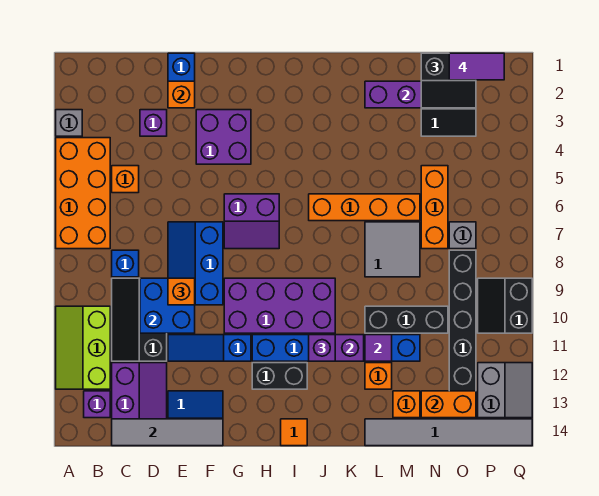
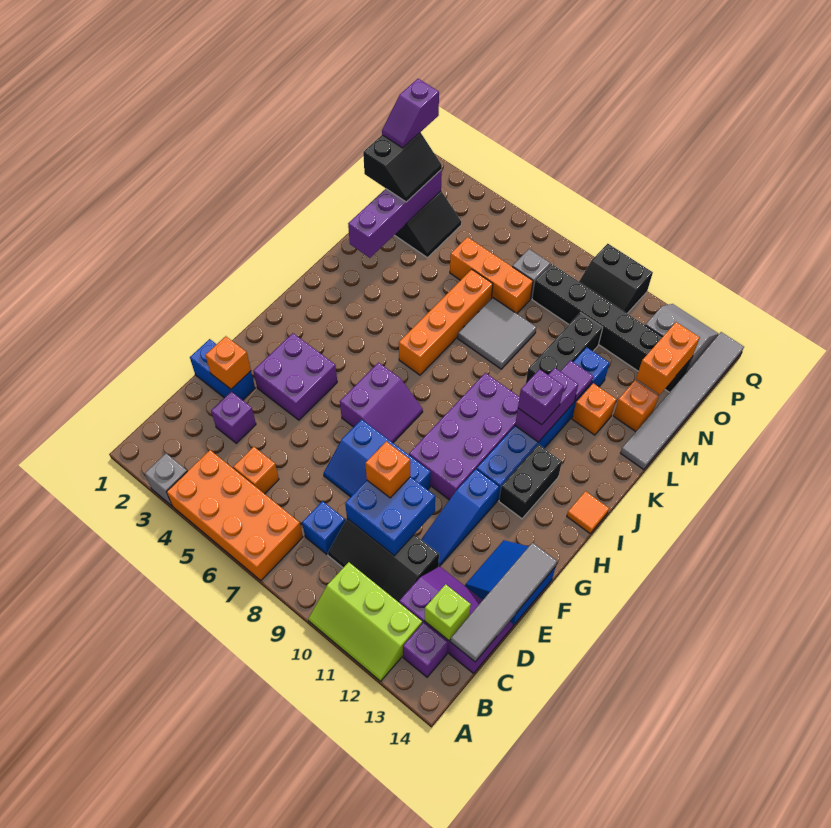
none -> lime 1x1 brick [425,584,471,640]
purple 1x2 tile [449,53,504,80] -> purple 1x2 slope [382,79,439,148]

